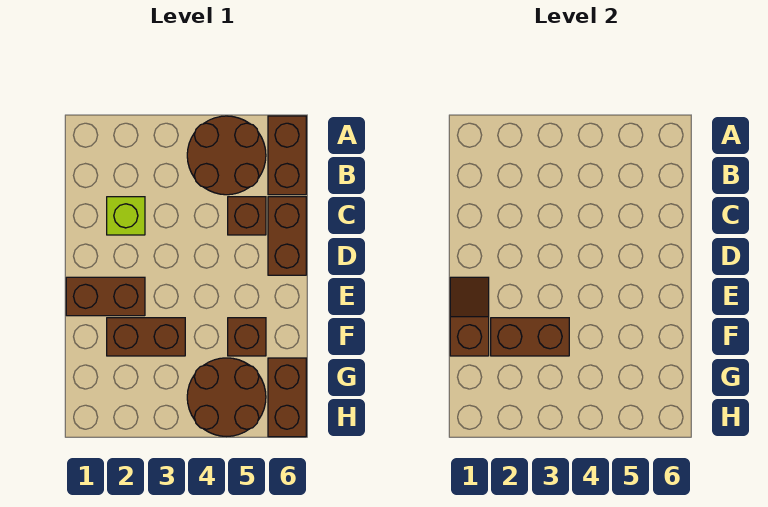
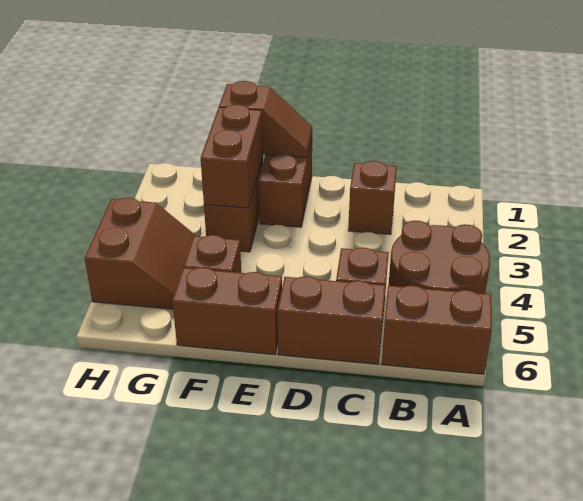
lime 1x1 brick [107,197,145,235] -> brown 1x1 brick [348,161,397,235]
brown 2x2 round brick [187,358,266,436] -> brown 2x2 slope [85,198,196,309]
brown 1x2 brick [268,358,306,437] -> brown 1x2 brick moved to [172,268,282,355]

